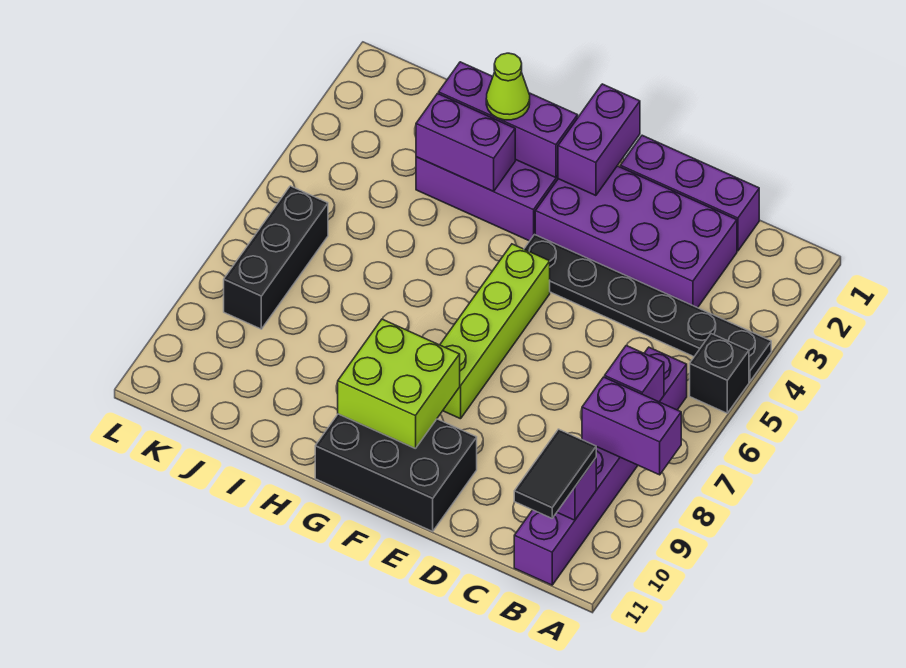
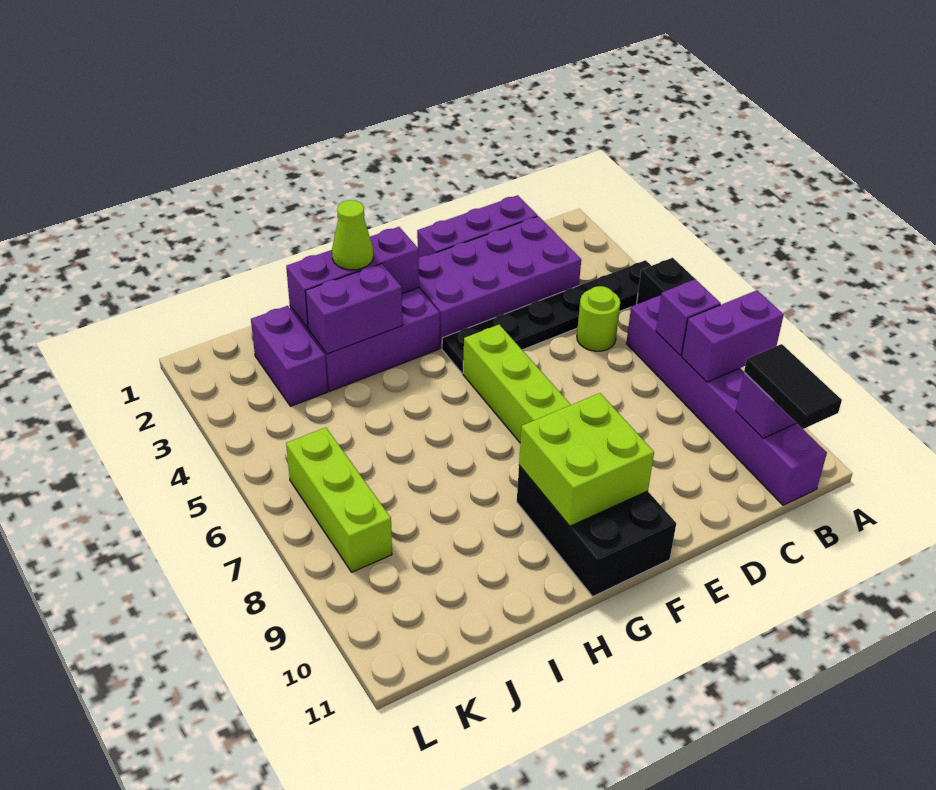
none -> lime 1x1 round brick [577,286,620,351]
black 2x3 brick [315,414,477,531] -> black 2x3 brick turned to [517,465,676,596]
purple 1x2 brick [558,84,640,196] -> purple 1x2 brick moved to [251,306,328,406]
black 1x3 brick [224,186,328,329] -> lime 1x3 brick [286,427,392,572]

